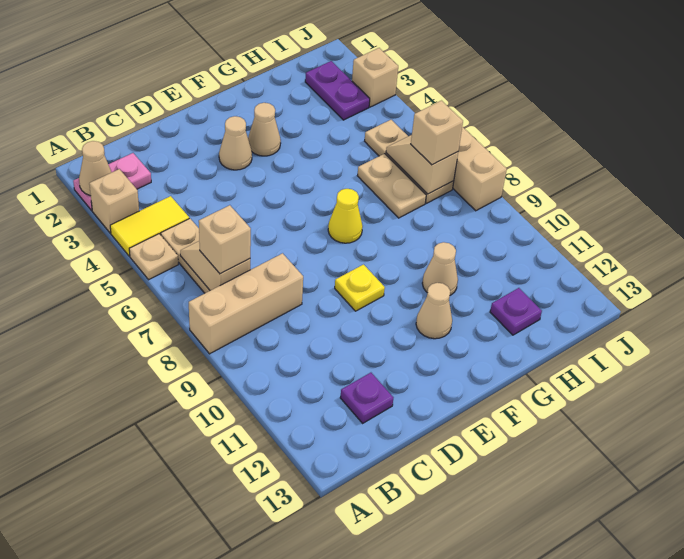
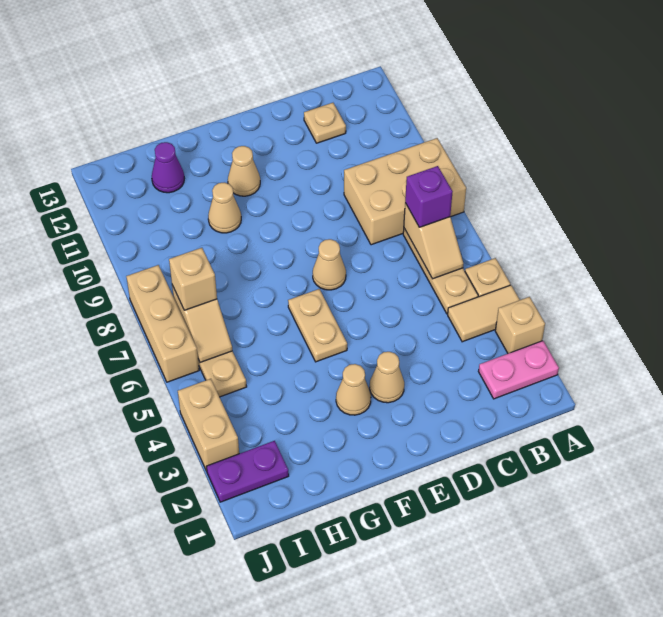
tan 1x1 cone [79,141,112,196] -> tan 1x1 cone moved to [313,239,346,290]
yellow 1x2 tile [110,196,189,256] -> tan 1x2 tile [448,285,520,342]
tan 1x3 brick [189,253,303,354] -> tan 2x3 brick [344,138,466,245]
tan 1x1 brick [199,205,251,274] -> purple 1x1 brick [405,166,453,227]
purple 1x1 plate [340,373,393,423] -> tan 1x1 plate [304,103,346,143]
yellow 1x1 plate [335,265,385,311] -> none
yellow 1x1 cone [328,189,363,243] -> none
tan 1x2 plate [357,154,426,218] -> tan 1x2 plate moved to [288,289,347,362]
purple 1x1 plate [490,288,542,335] -> purple 1x1 cone [152,142,184,193]
purple 1x2 plate [305,61,370,120] -> purple 1x2 plate turned to [206,441,289,502]
tan 1x1 brick [352,48,398,107] -> tan 1x2 brick [178,379,239,471]

